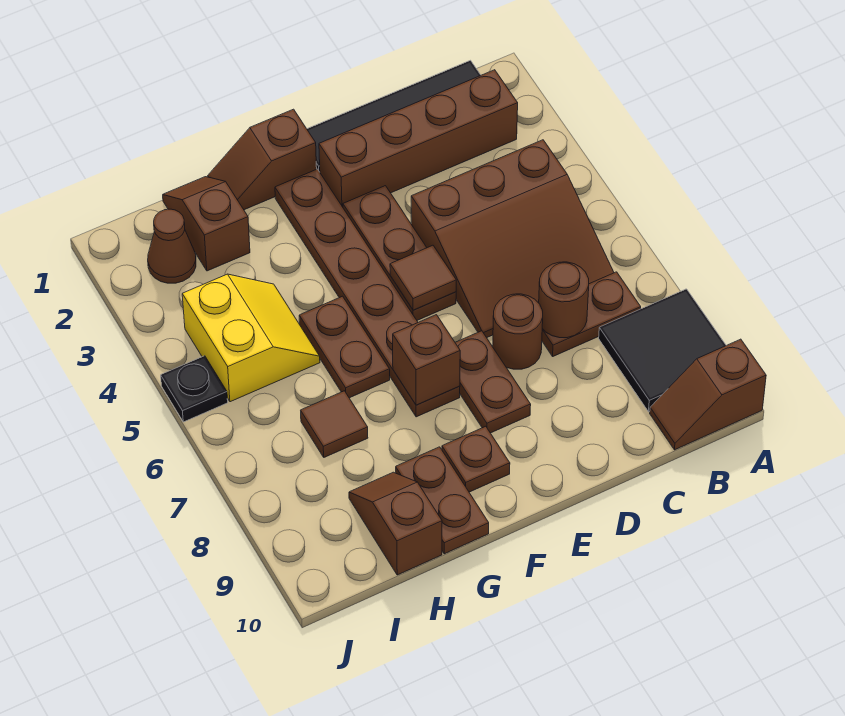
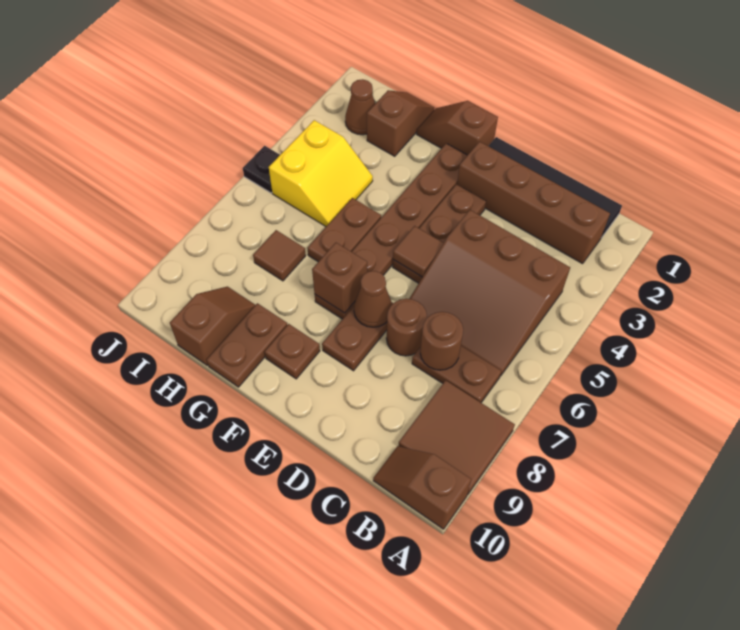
black 2x2 tile [599,289,726,412] -> brown 2x2 tile [399,380,515,495]
none -> brown 1x1 cone [354,271,392,327]

